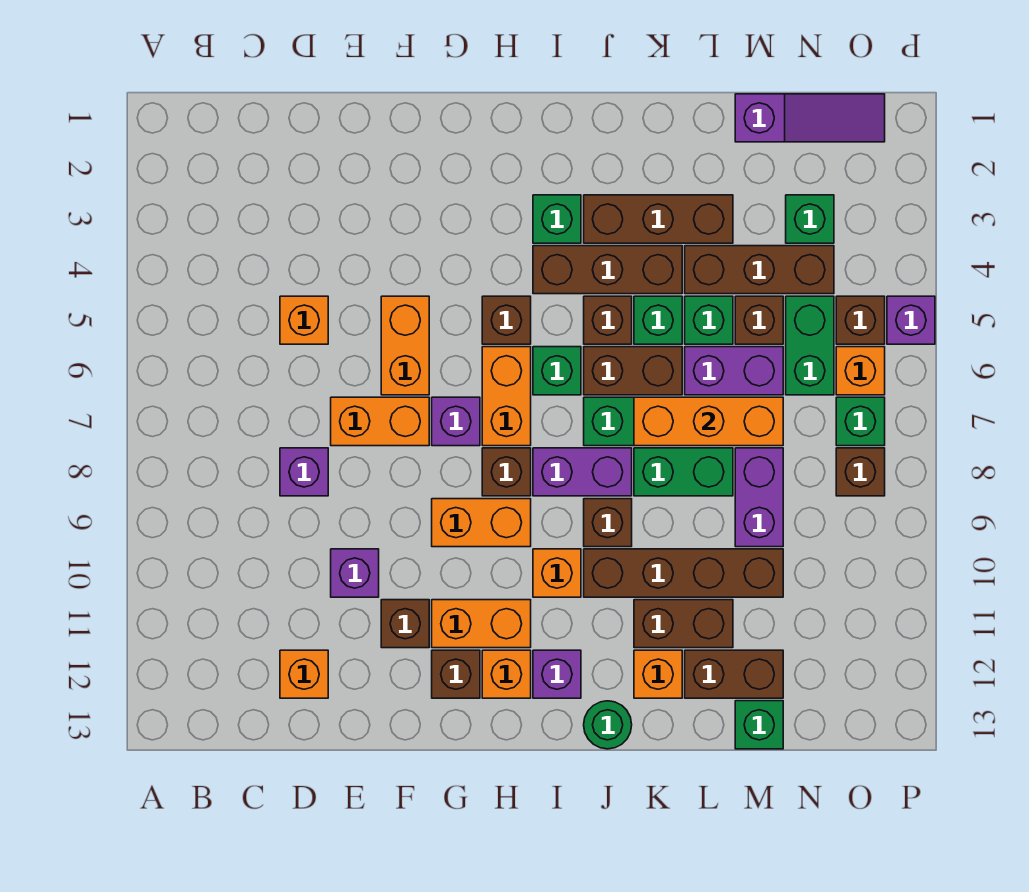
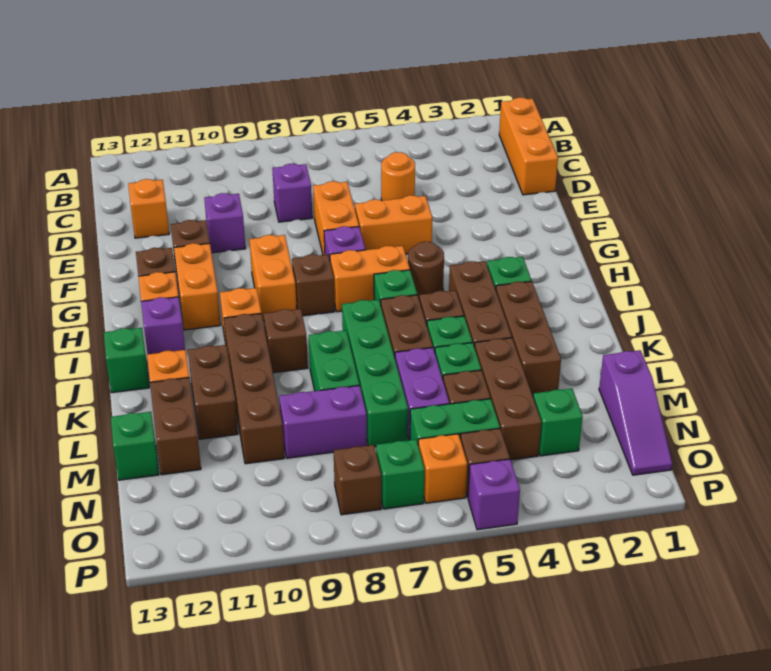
orange 1x1 brick [280,296,328,344] -> orange 1x1 round brick [381,152,415,201]
brown 1x1 brick [482,296,531,344] -> brown 1x1 round brick [408,241,444,298]
purple 1x2 brick [533,448,632,496] -> none
green 1x1 round brick [584,701,632,749] -> green 1x1 brick [104,328,149,393]
orange 1x3 brick [634,397,783,446] -> orange 1x3 brick moved to [499,98,558,195]

